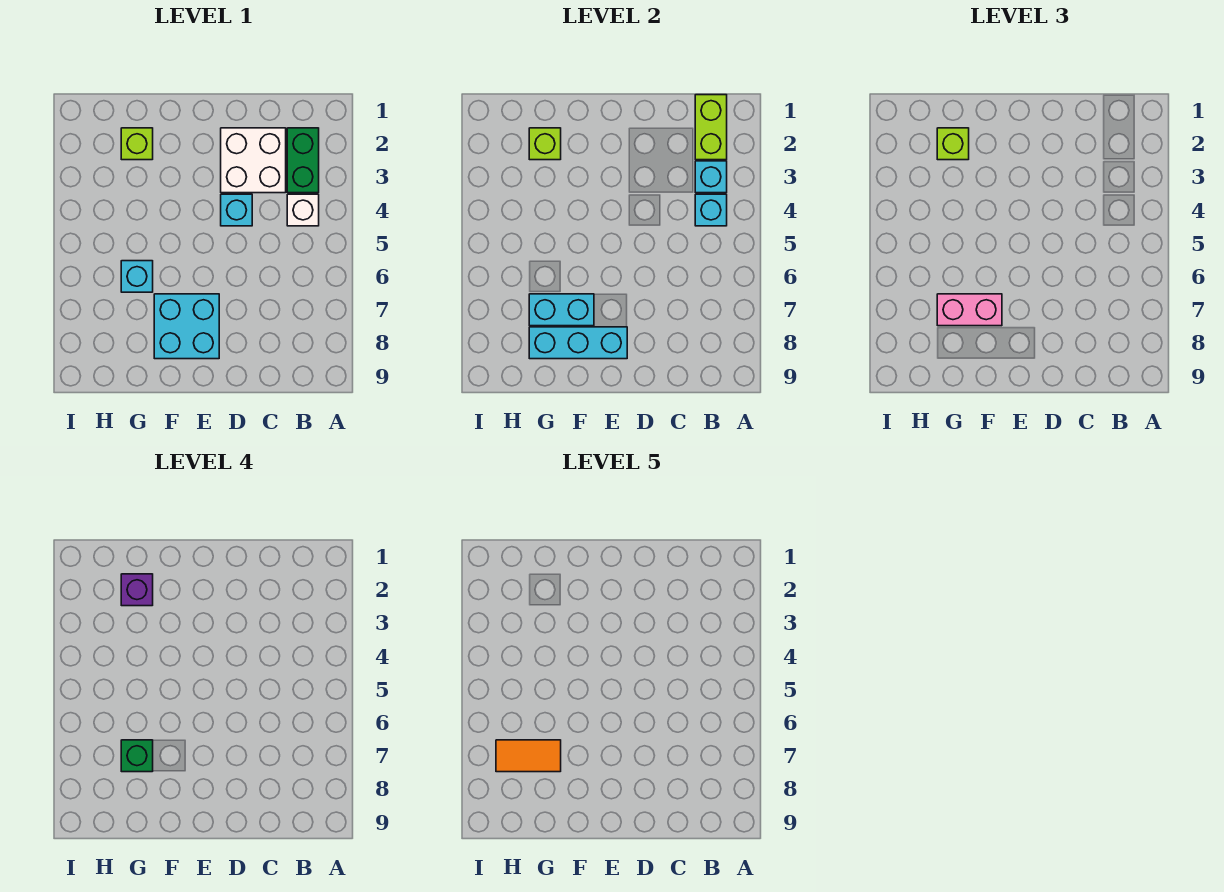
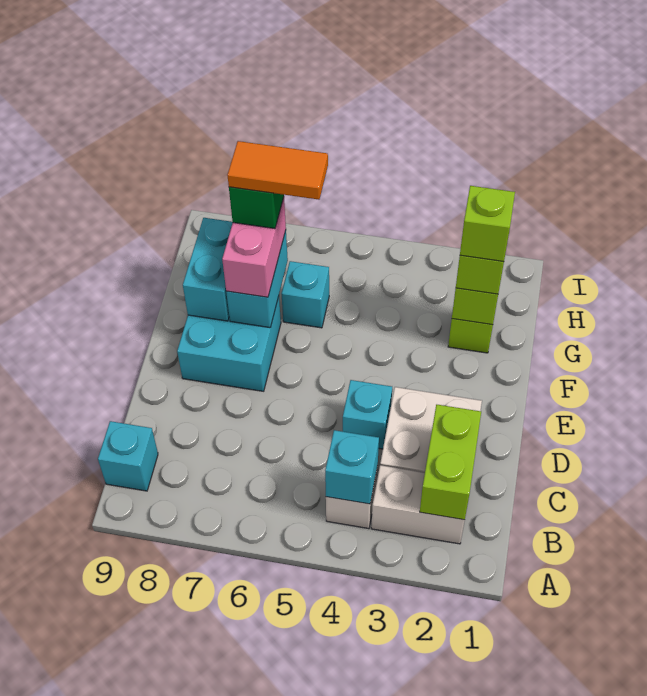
lime 1x2 brick [695,95,727,160] -> lime 1x2 brick turned to [420,405,481,520]
green 1x2 brick [287,128,319,193] -> white 1x2 brick [371,465,465,544]
cyan 1x1 brick [695,161,727,193] -> cyan 1x1 brick moved to [98,421,158,491]
cyan 1x3 brick [529,327,627,359] -> cyan 1x2 brick [183,218,233,321]
purple 1x1 brick [121,574,153,606] -> lime 1x1 brick [460,186,515,262]
orange 1x2 tile [496,740,561,772] -> orange 1x2 tile turned to [227,141,328,200]

